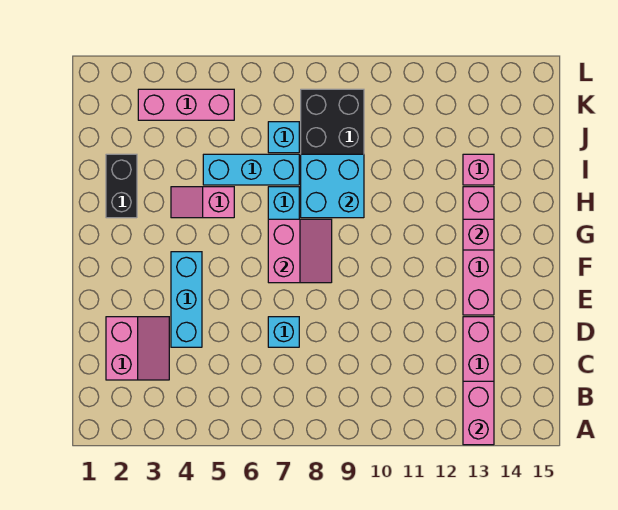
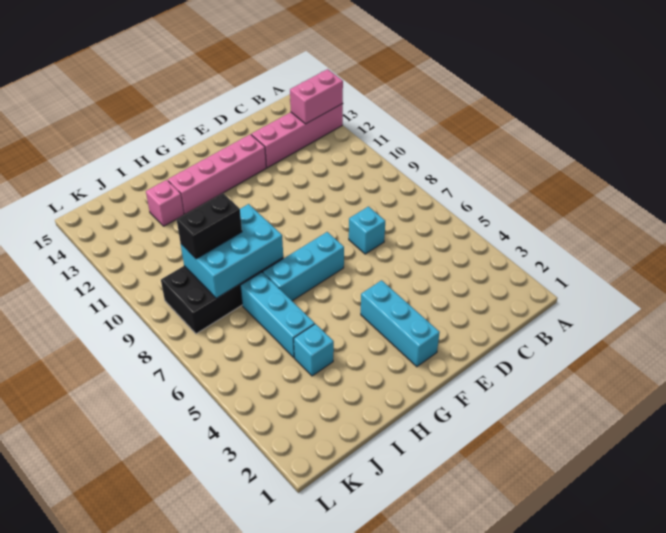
pink 2x2 slope [106,317,169,380] -> none
cyan 1x3 brick [171,252,202,347] -> cyan 1x3 brick turned to [361,280,440,367]
pink 2x2 slope [268,219,332,283] -> none
pink 1x1 brick [463,219,494,250] -> none
black 1x2 brick [106,154,137,218] -> black 1x2 brick moved to [177,193,242,259]
pink 1x2 slope [171,187,234,218] -> none
cyan 2x2 brick [301,154,364,218] -> cyan 2x3 brick [181,204,283,298]
cyan 1x1 brick [268,122,299,153] -> cyan 1x1 brick moved to [294,324,334,376]
pink 1x3 brick [138,89,234,120] -> none

